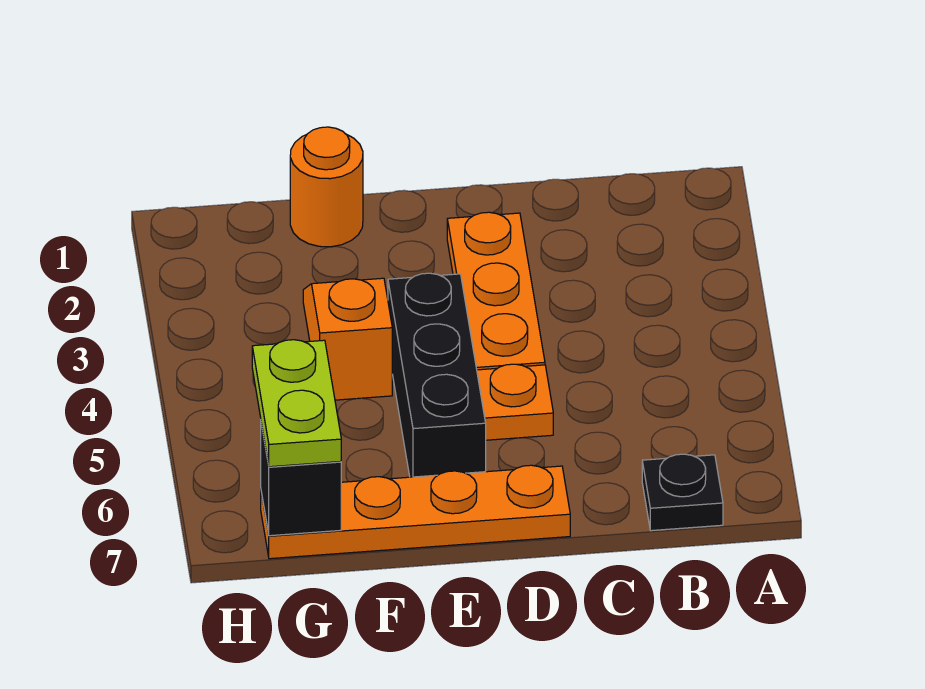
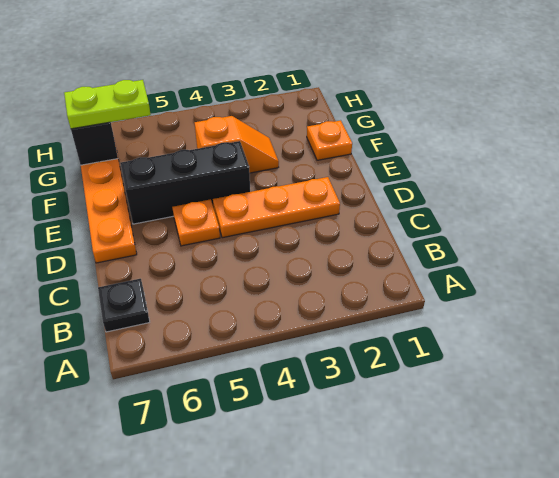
orange 1x1 round brick [290,127,363,247] -> orange 1x1 plate [307,120,352,160]

